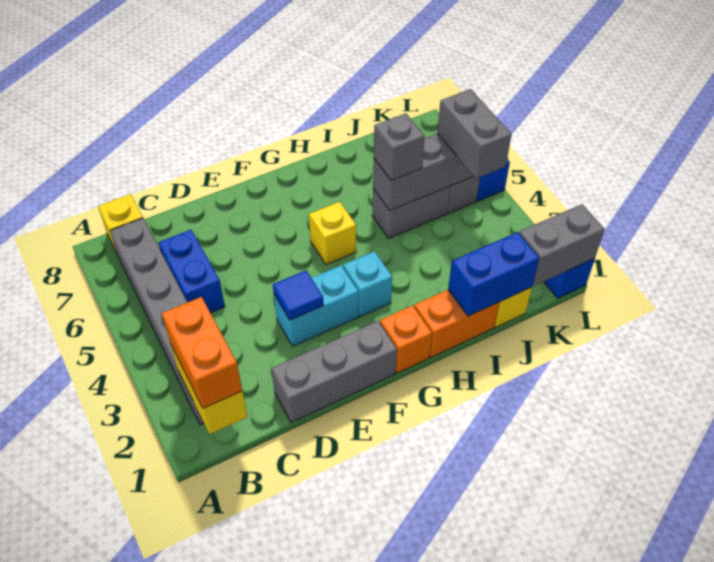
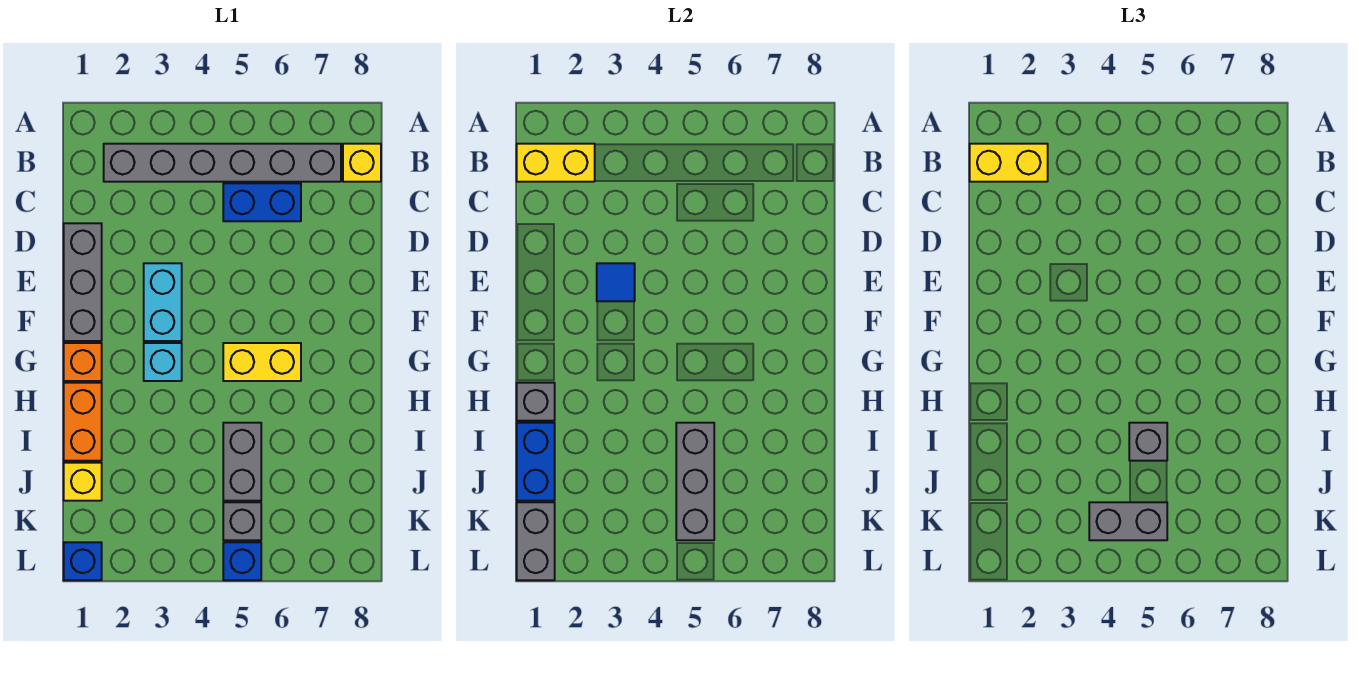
orange 1x2 brick [162,297,242,408] -> yellow 1x2 brick [970,144,1048,182]
yellow 1x1 brick [309,202,356,265] -> yellow 1x2 brick [223,343,301,381]
none -> grey 1x1 brick [517,383,555,421]

